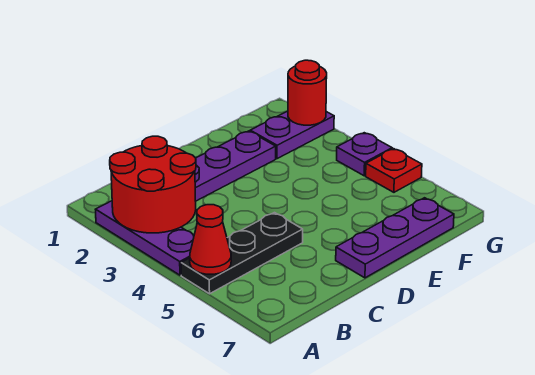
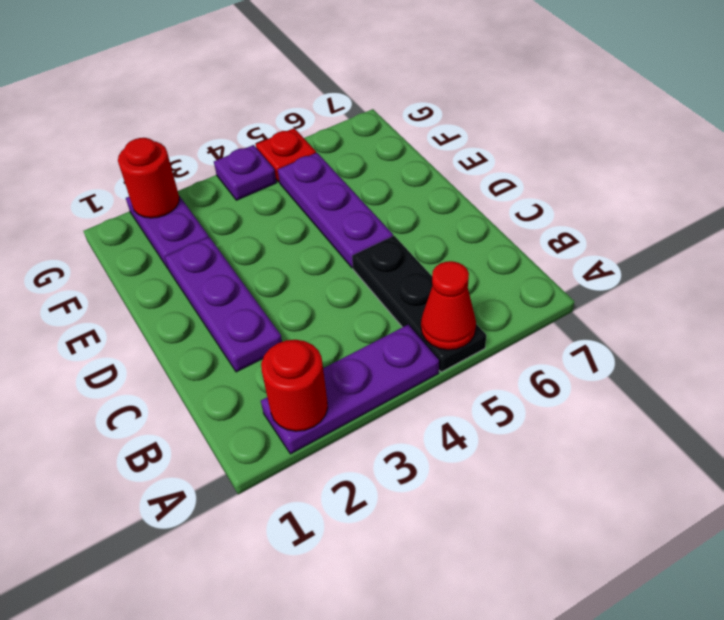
red 2x2 round brick [110,136,196,233] -> red 1x1 round brick [261,340,328,431]
purple 1x3 plate [336,198,454,278] -> purple 1x3 plate moved to [278,153,393,268]

